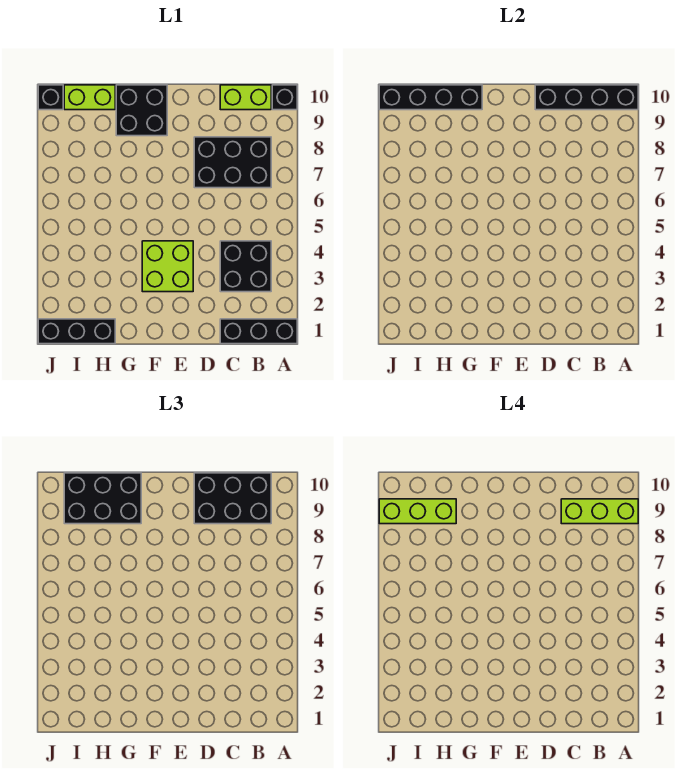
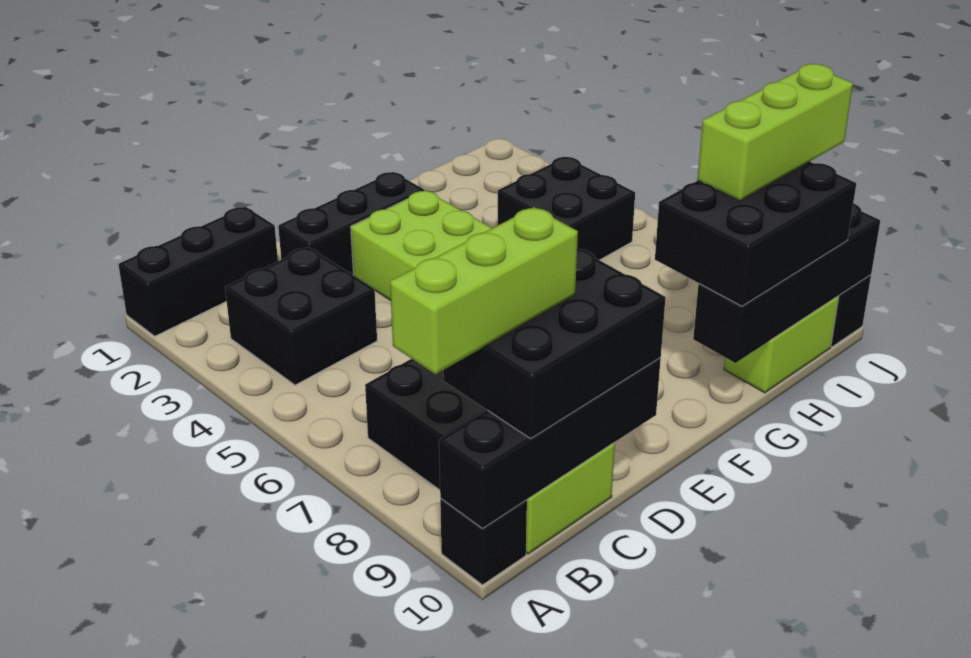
black 2x2 brick [116,85,167,136] -> black 2x2 brick moved to [498,157,635,260]
black 1x3 brick [38,319,115,344] -> black 1x3 brick moved to [278,172,424,275]

